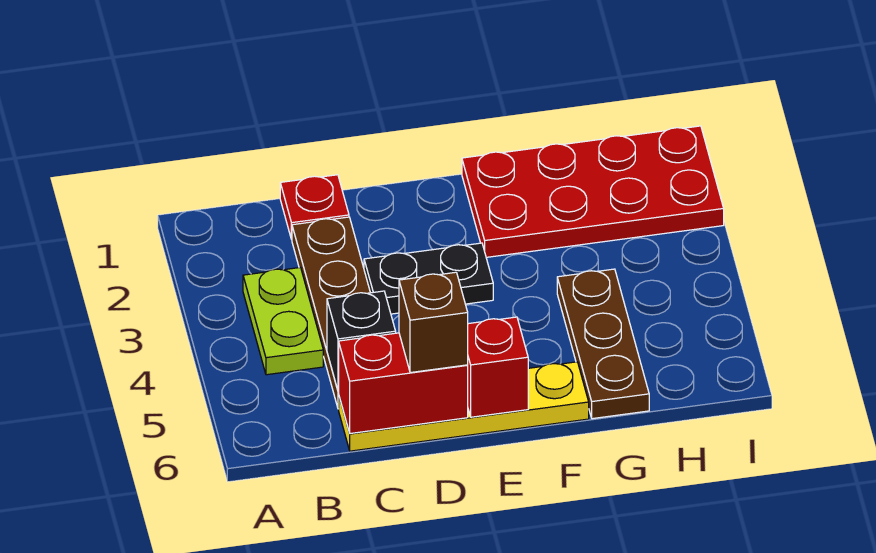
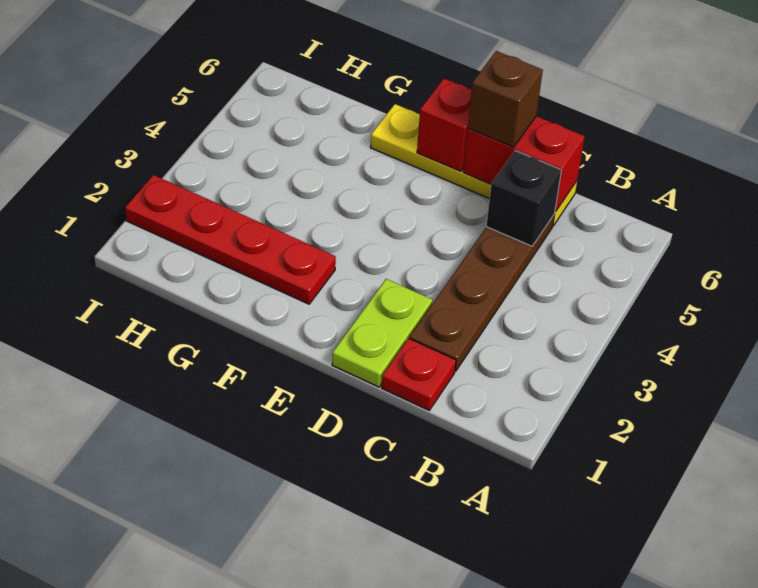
lime 1x2 plate [243,267,323,375] -> lime 1x2 plate moved to [332,279,432,387]
black 1x2 plate [364,243,493,314] -> none
red 2x4 plate [462,126,724,257] -> red 1x4 plate [125,175,336,304]
brown 1x3 plate [557,269,649,419] -> none

